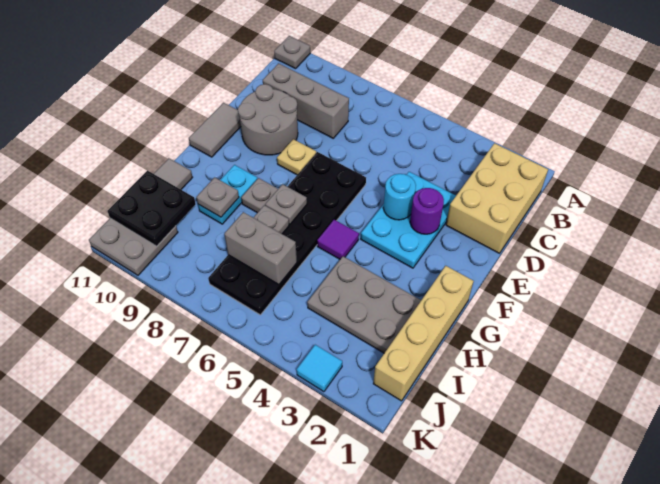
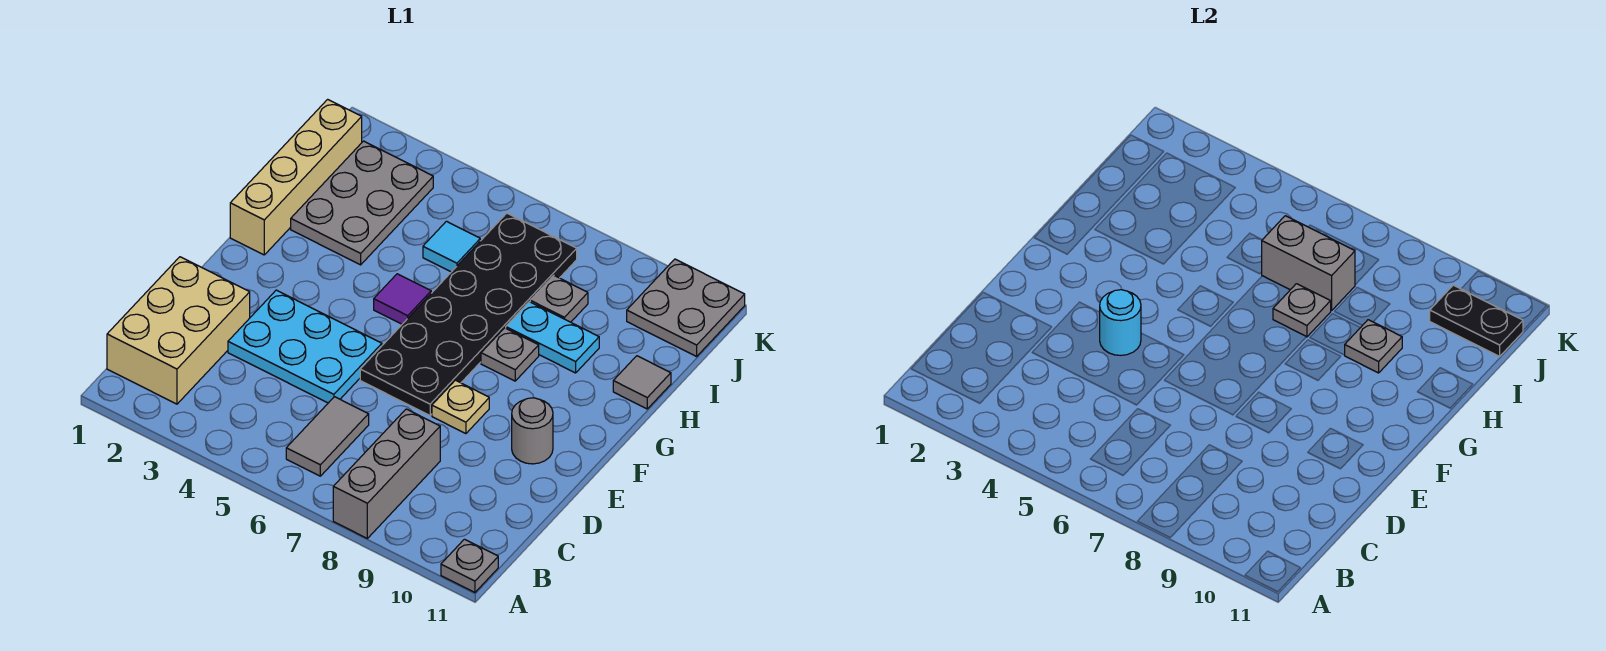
grey 1x3 brick [263,63,349,138] -> grey 1x3 brick turned to [333,409,440,538]
cyan 2x3 plate [361,172,456,268] -> cyan 2x3 plate turned to [228,290,382,403]
grey 2x2 round brick [238,84,298,155] -> grey 1x1 round brick [512,398,553,464]
purple 1x1 round brick [410,188,444,234] -> none
grey 1x2 tile [189,103,241,157] -> grey 1x2 tile moved to [286,397,369,476]
grey 1x1 plate [265,184,307,224] -> grey 1x1 plate moved to [530,276,588,322]
cyan 1x2 plate [198,165,257,224] -> cyan 1x2 plate turned to [506,302,599,373]
grey 2x3 plate [307,256,421,353] -> grey 2x3 plate turned to [291,141,433,265]
black 2x2 plate [107,171,196,246] -> black 1x2 plate [1430,285,1523,357]
cyan 1x1 tile [297,345,342,392] -> cyan 1x1 tile moved to [423,221,480,272]

